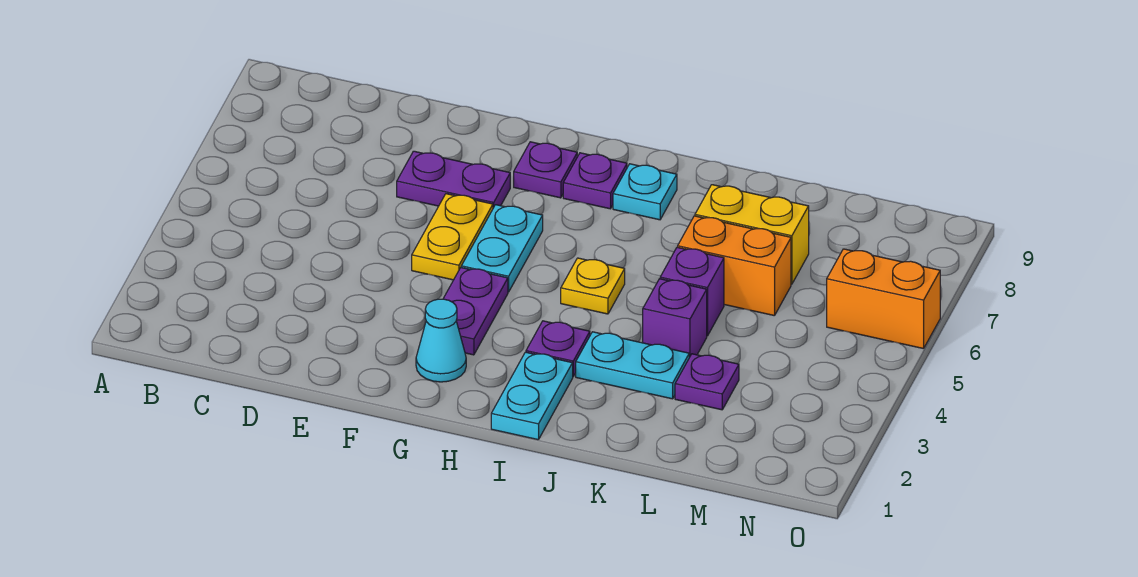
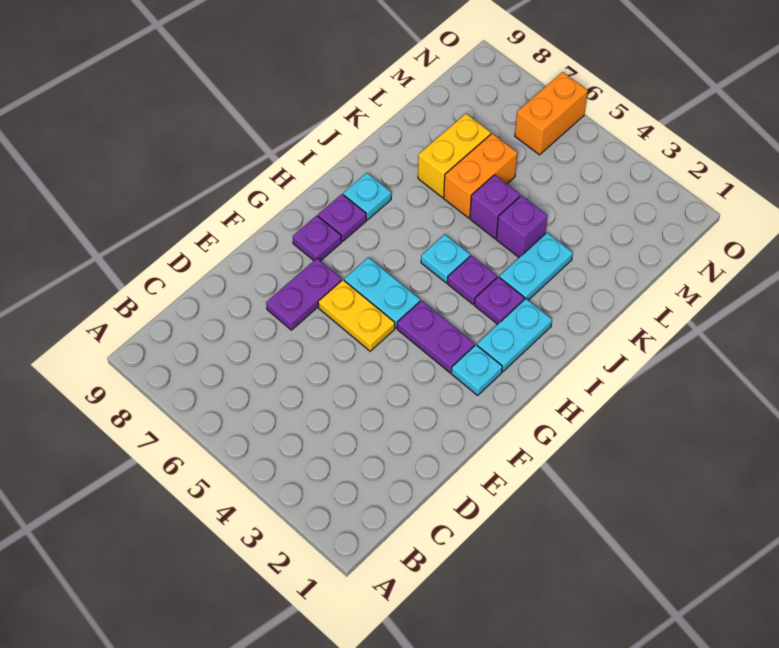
cyan 1x1 cone [416,299,466,382] -> cyan 1x1 plate [451,345,502,395]
cyan 1x2 plate [491,352,573,440] -> cyan 1x2 plate turned to [477,299,552,372]
yellow 1x1 plate [561,258,625,314] -> cyan 1x1 plate [421,234,470,283]
purple 1x1 plate [675,354,739,410] -> purple 1x1 plate moved to [447,256,497,304]

